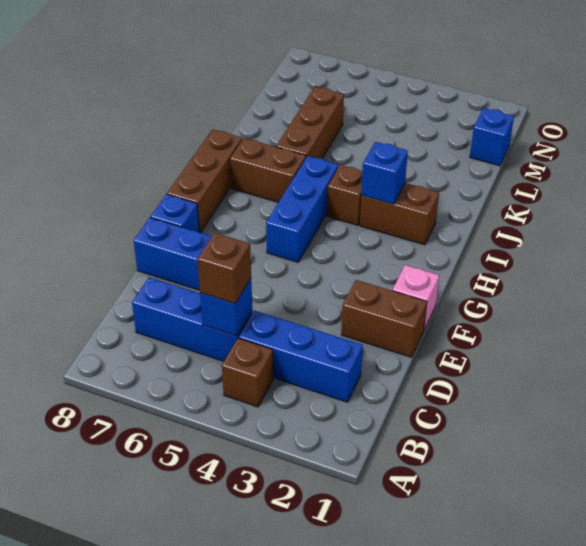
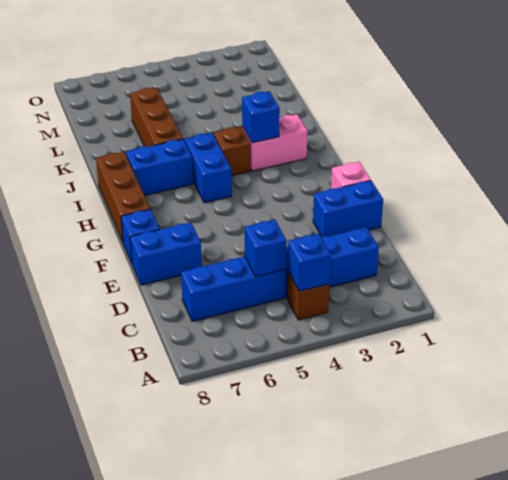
brown 1x1 brick [197,233,251,304] -> none
brown 1x2 brick [341,280,427,357] -> blue 1x2 brick [313,181,383,237]
blue 1x3 brick [266,156,339,262] -> blue 1x2 brick [185,133,232,203]
brown 1x2 brick [360,183,439,245] -> pink 1x2 brick [242,114,308,171]
brown 1x2 brick [230,138,306,202] -> blue 1x2 brick [126,139,193,195]
blue 1x1 brick [470,108,514,166] -> blue 1x1 brick moved to [288,233,331,291]

